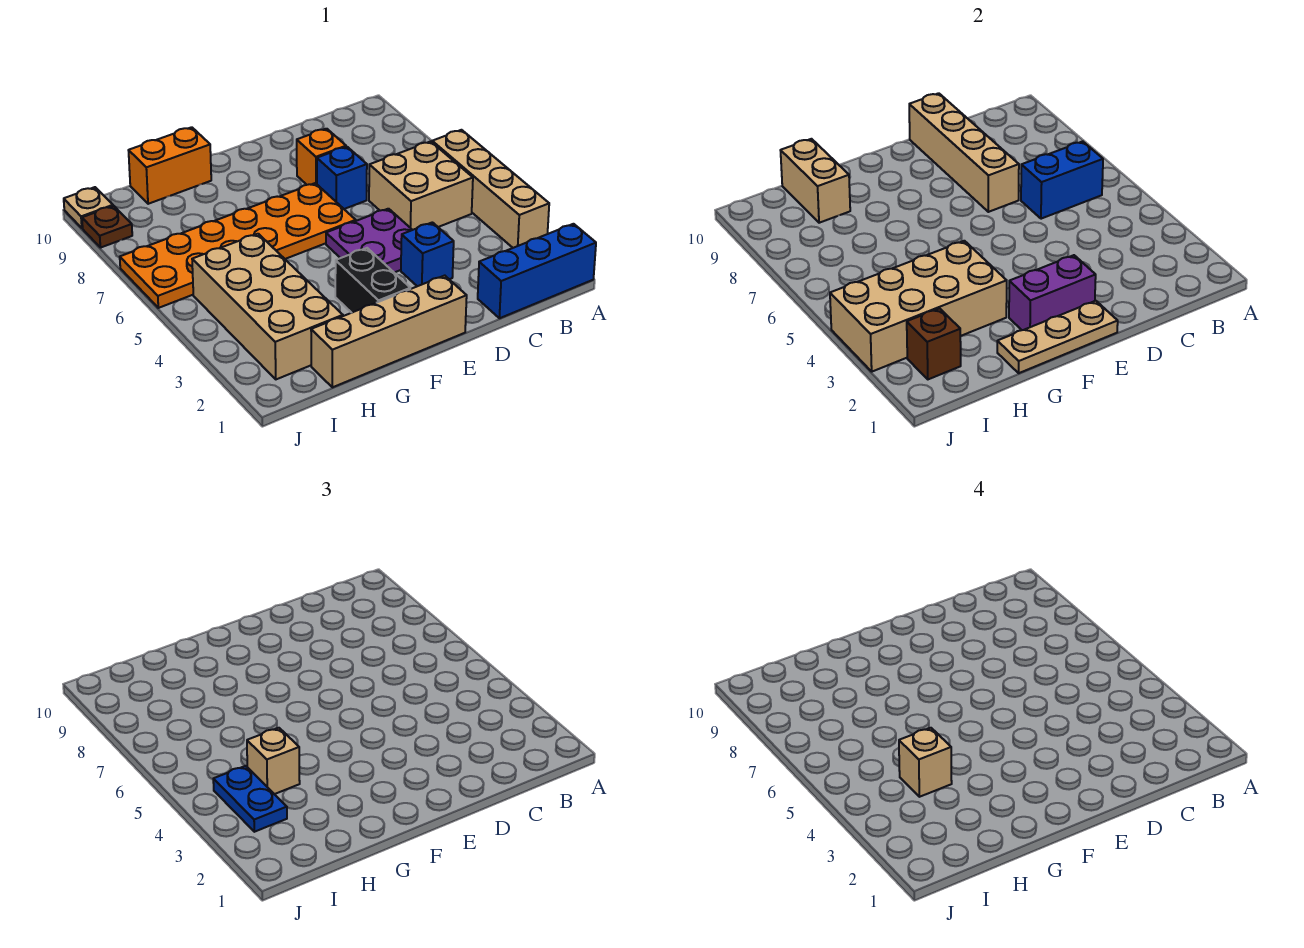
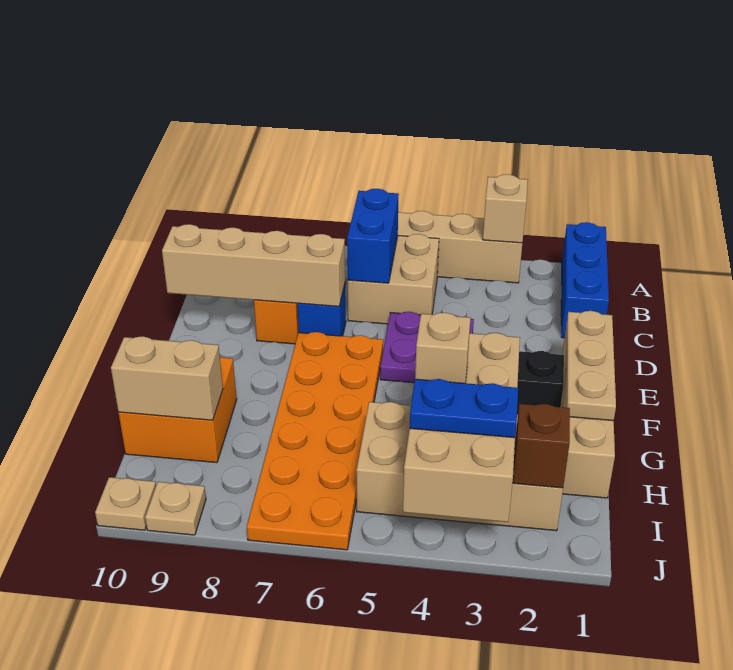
blue 1x1 brick [401,222,454,286] -> none
purple 1x2 brick [1009,255,1096,330] -> none
orange 1x2 brick [128,127,211,204] -> orange 2x2 brick [119,357,237,463]
tan 1x1 brick [899,728,952,797] -> tan 1x1 brick moved to [483,174,528,243]
brown 1x1 plate [82,206,132,248] -> tan 1x1 plate [145,482,206,535]

